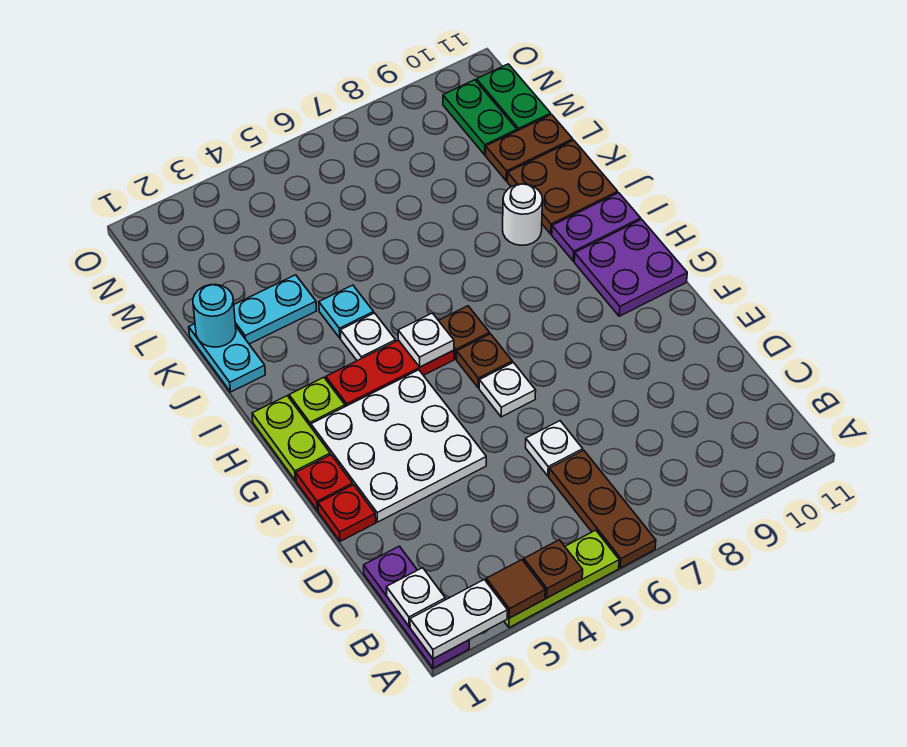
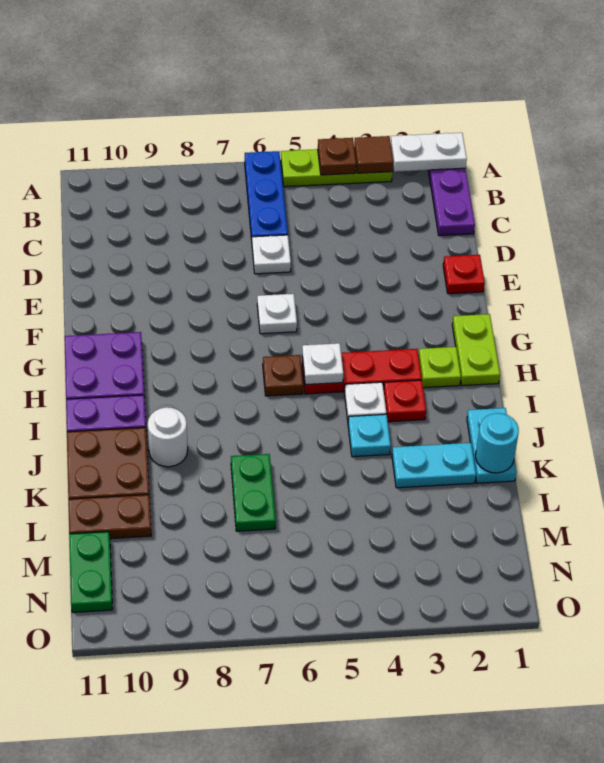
brown 1x3 plate [549,450,656,568] -> blue 1x3 plate [245,151,288,240]
white 1x1 plate [386,568,445,626] -> none
white 3x3 plate [311,370,486,522] -> none
red 1x1 plate [296,455,353,511] -> red 1x1 plate moved to [384,380,426,422]
brown 1x1 plate [457,334,512,388] -> none
green 1x2 plate [443,80,517,155] -> green 1x2 plate moved to [231,454,276,531]

